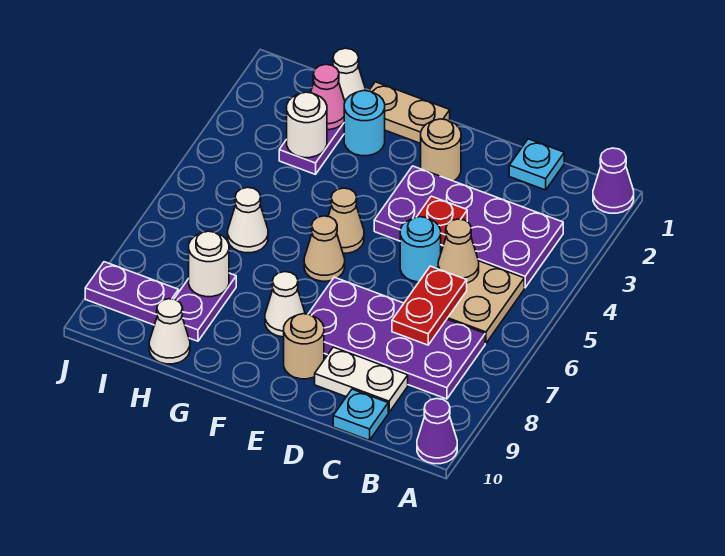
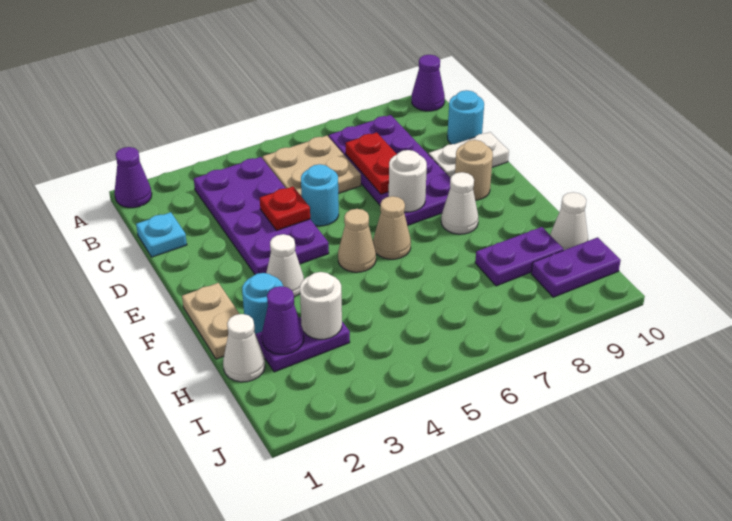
tan 1x1 cone [438,219,479,283] -> none
red 1x2 plate [392,266,467,345] -> red 1x2 plate turned to [346,132,397,194]
white 1x2 plate [315,347,408,412] -> white 1x2 plate turned to [428,132,509,178]
cyan 1x1 plate [333,389,388,440] -> cyan 1x1 round brick [447,90,484,144]
tan 1x1 round brick [421,119,461,181] -> none
pink 1x1 cone [311,64,345,130] -> purple 1x1 cone [262,286,304,354]
white 1x1 cone [228,187,268,253] -> white 1x1 cone moved to [266,234,304,297]
white 1x1 round brick [189,231,229,297] -> white 1x1 round brick moved to [389,150,427,212]
purple 1x2 plate [85,262,179,325] -> purple 1x2 plate turned to [531,237,621,297]

